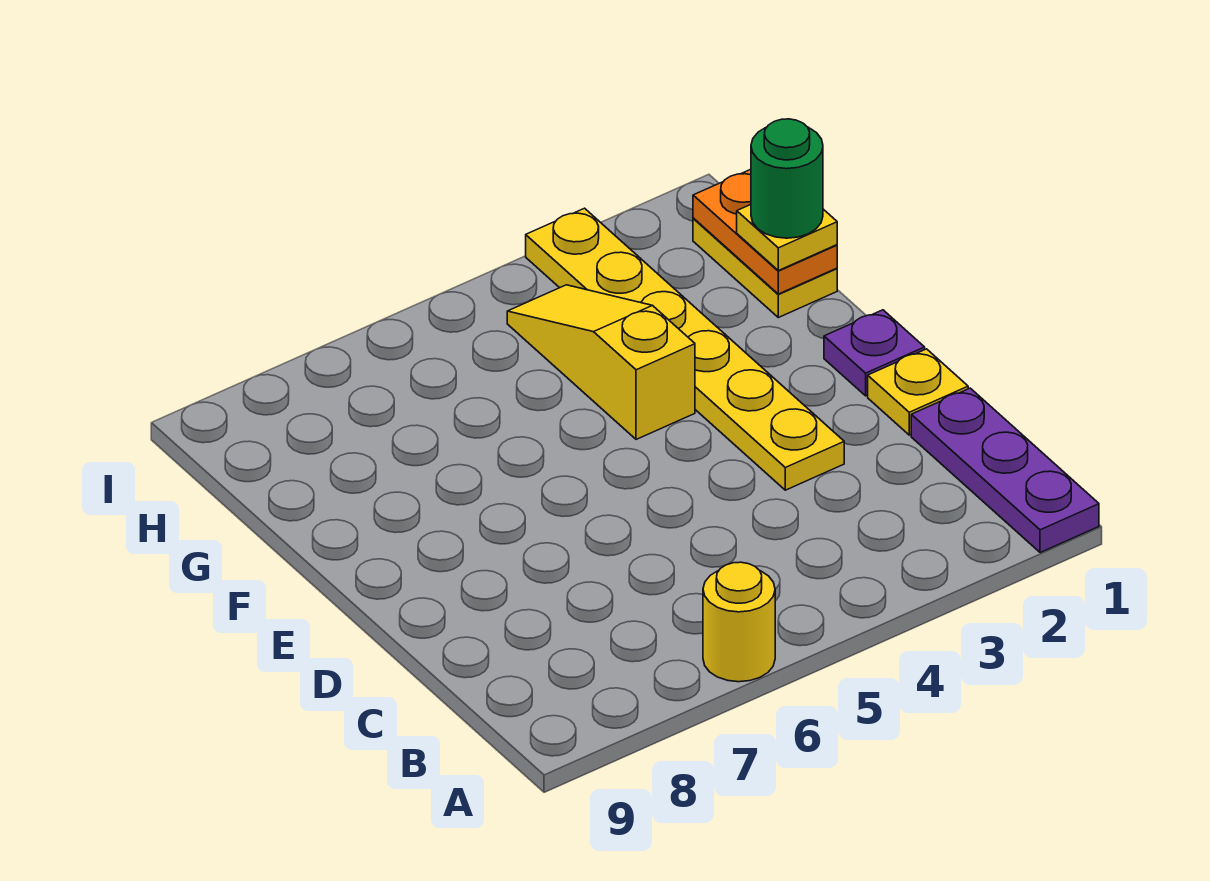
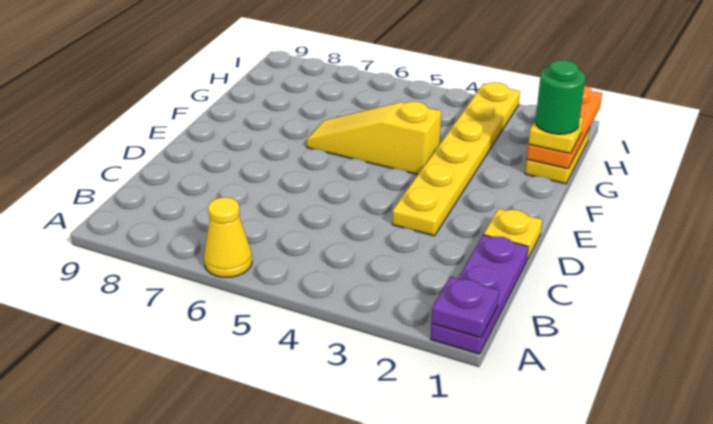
yellow 1x1 round brick [703,562,775,682] -> yellow 1x1 cone [204,197,252,278]
purple 1x1 plate [824,310,925,396] -> purple 1x1 plate moved to [431,277,499,338]
yellow 1x3 slope [507,285,695,439] -> yellow 1x3 slope turned to [306,101,441,175]
orange 1x2 plate [693,169,837,294] -> orange 1x3 plate [527,86,602,169]

